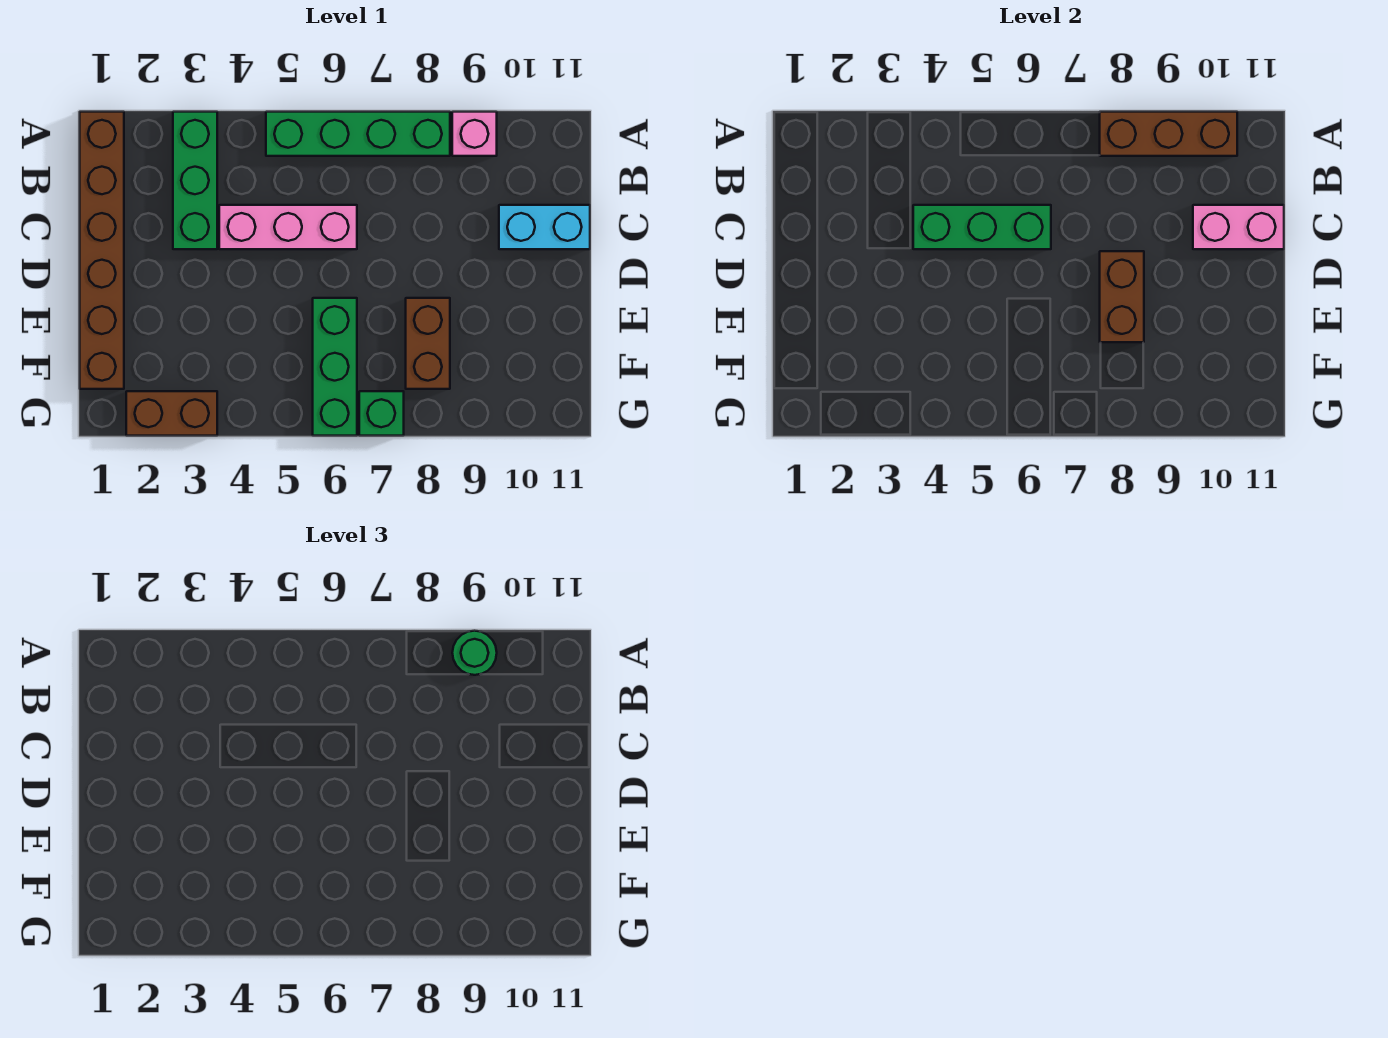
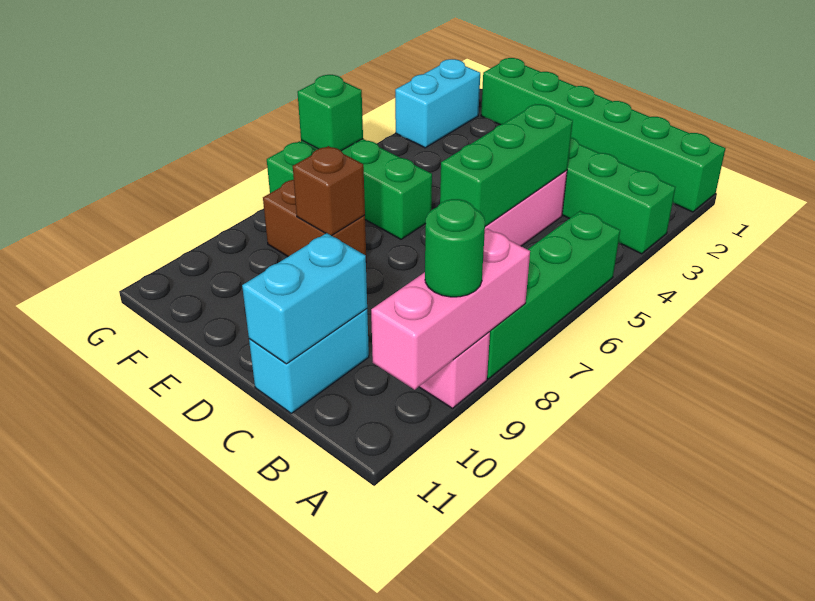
brown 1x6 brick [80,112,124,389] -> green 1x6 brick [481,58,726,212]
brown 1x3 brick [1100,112,1237,156] -> pink 1x3 brick [371,229,530,390]
pink 1x2 brick [1193,205,1284,249] -> cyan 1x2 brick [242,233,367,364]
brown 1x2 brick [1100,251,1144,342] -> brown 1x1 brick [293,146,365,236]
brown 1x2 brick [126,391,217,436] -> cyan 1x2 brick [395,59,480,148]
none -> green 1x1 brick [298,75,363,151]

